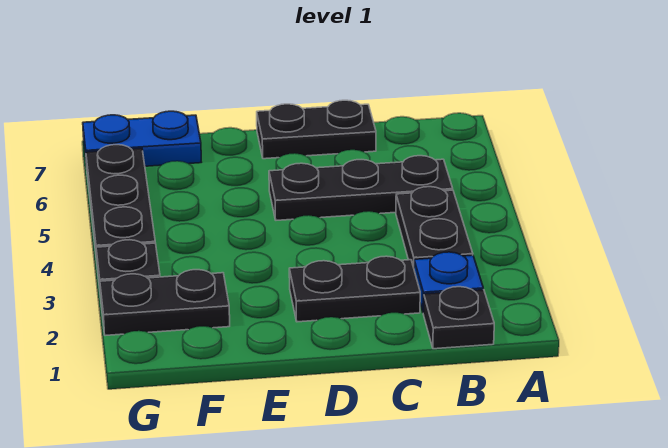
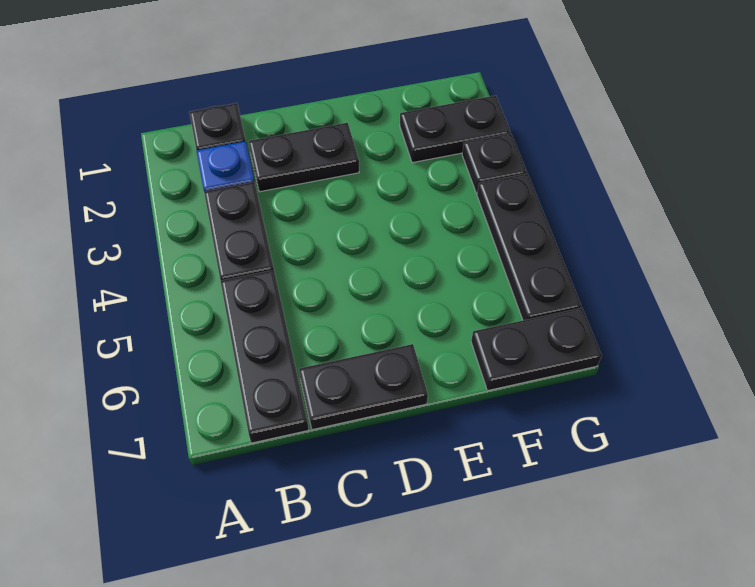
black 1x3 plate [269,156,453,220] -> black 1x3 plate turned to [221,270,309,443]
blue 1x2 plate [83,111,201,167] -> black 1x2 plate [471,308,602,391]

